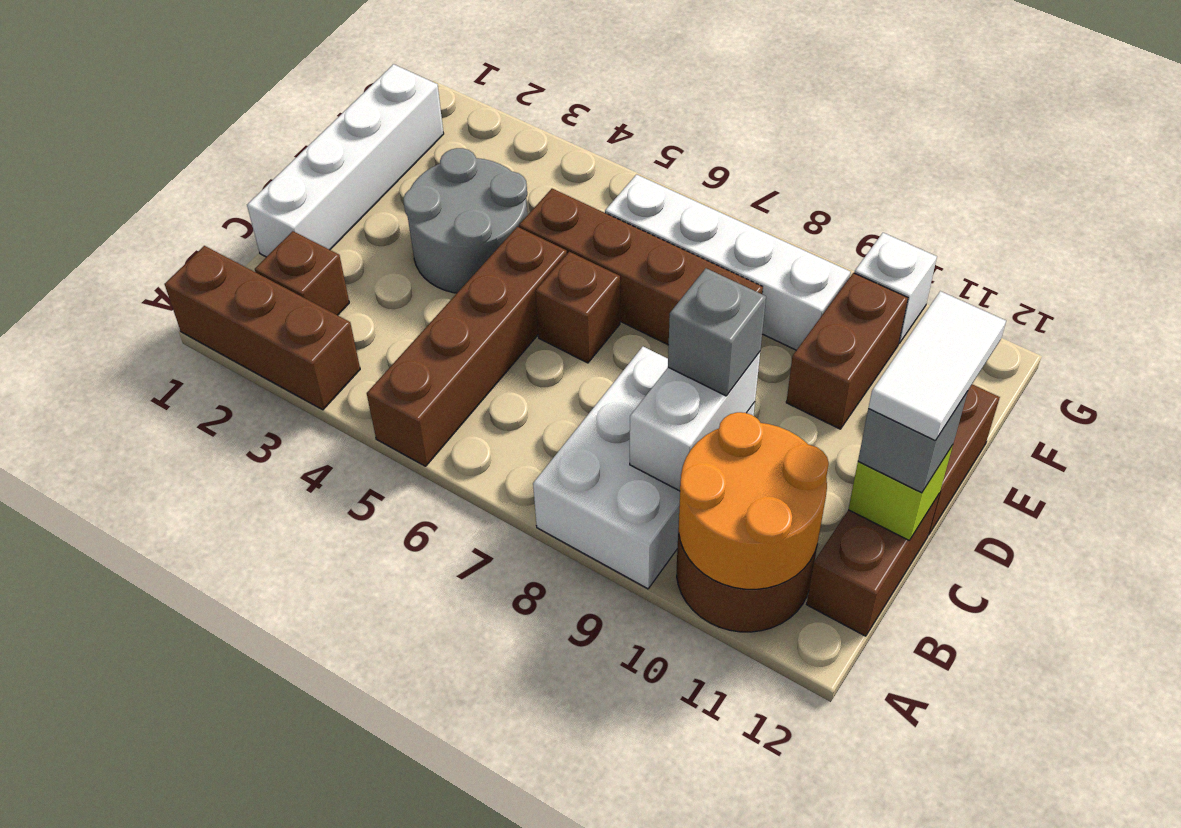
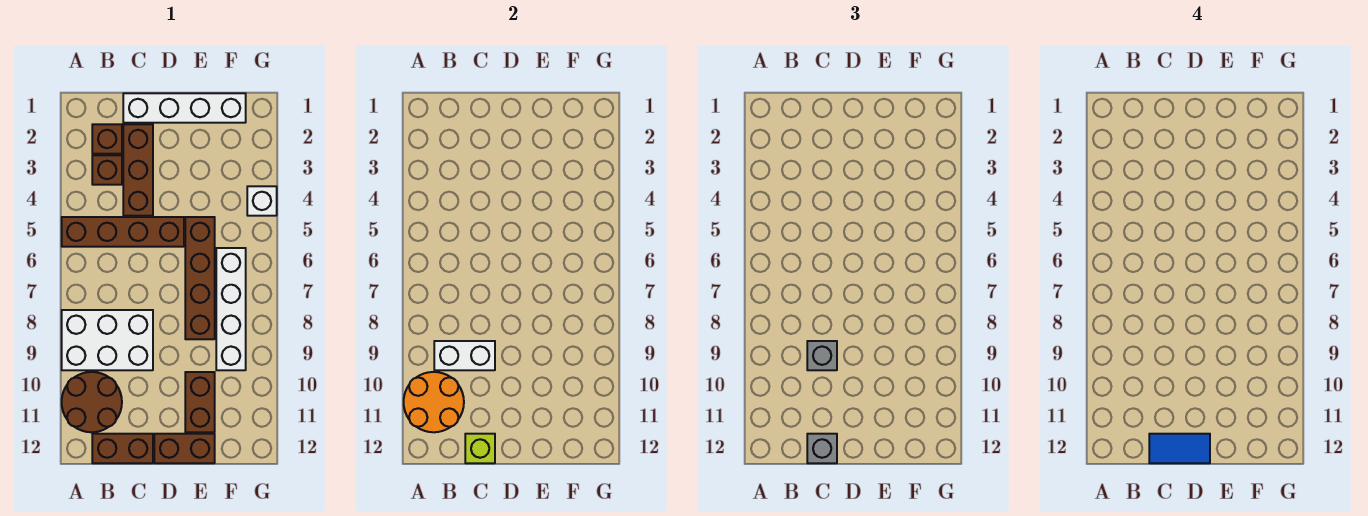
brown 1x3 brick [165,246,360,410] -> brown 1x3 brick moved to [123,124,153,216]
white 1x2 tile [868,291,1006,441] -> blue 1x2 tile [1149,434,1210,463]
grey 2x2 round brick [403,148,527,293] -> none
brown 1x1 brick [535,252,620,363] -> brown 1x1 brick moved to [92,155,122,185]
brown 1x2 brick [786,273,908,429] -> brown 1x2 brick turned to [185,372,215,432]
white 1x1 brick [854,233,937,343] -> white 1x1 brick moved to [247,186,277,216]

